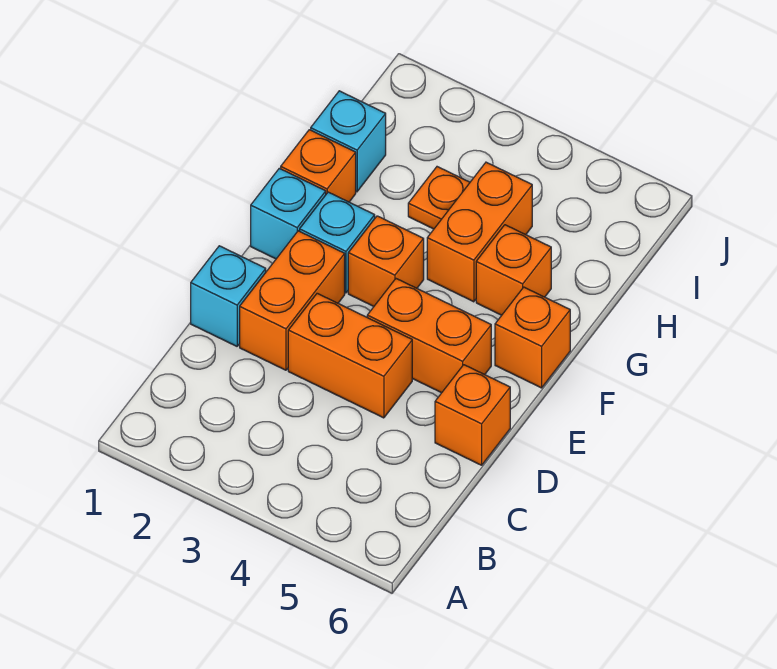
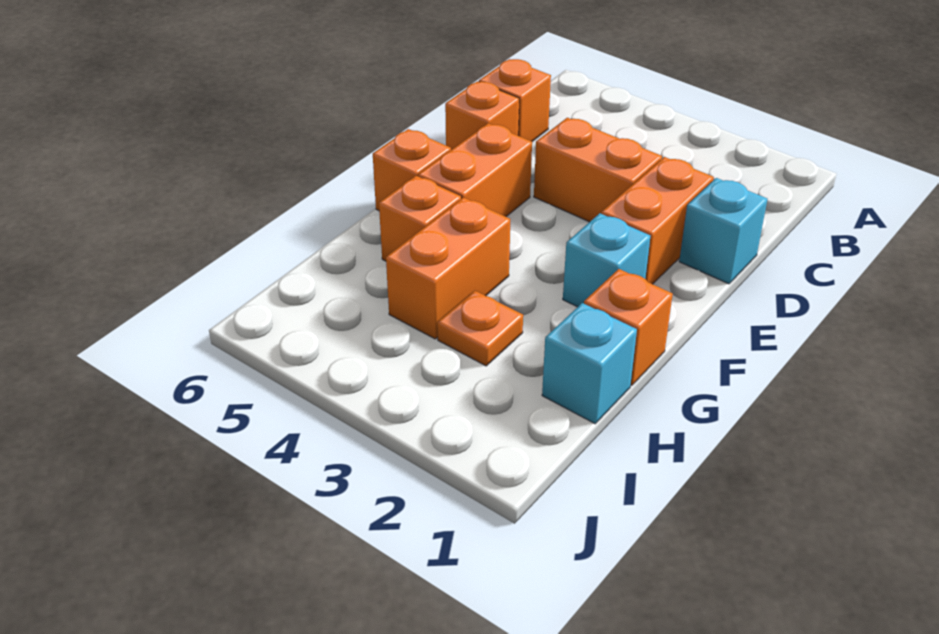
orange 1x2 brick [367,279,491,393] -> orange 1x2 brick turned to [418,123,532,217]
cyan 1x1 brick [251,168,326,259] -> none
orange 1x1 brick [348,216,424,306] -> orange 1x1 brick moved to [479,59,551,141]

